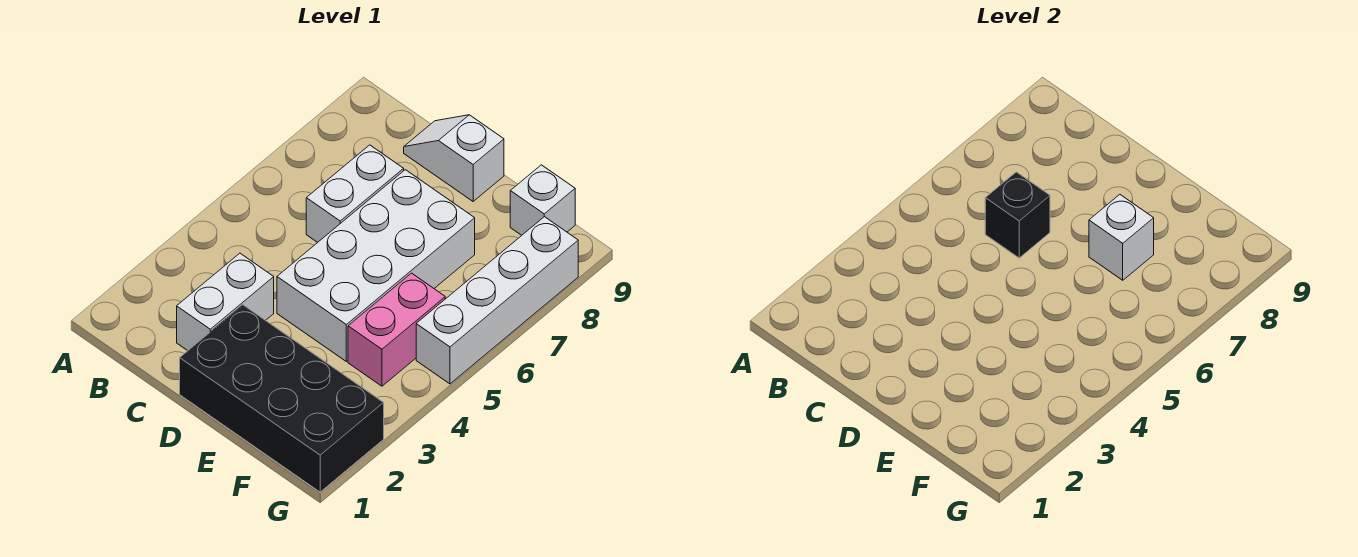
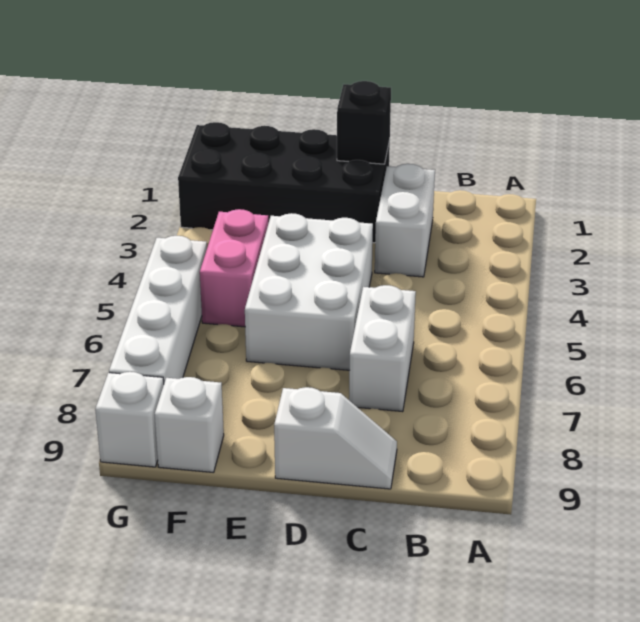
black 1x1 brick [985,172,1050,258] -> black 1x1 brick moved to [337,81,391,164]
white 2x4 brick [277,170,475,361] -> white 2x3 brick [245,213,373,370]
white 1x1 brick [1089,195,1154,280] -> white 1x1 brick moved to [95,372,164,467]

